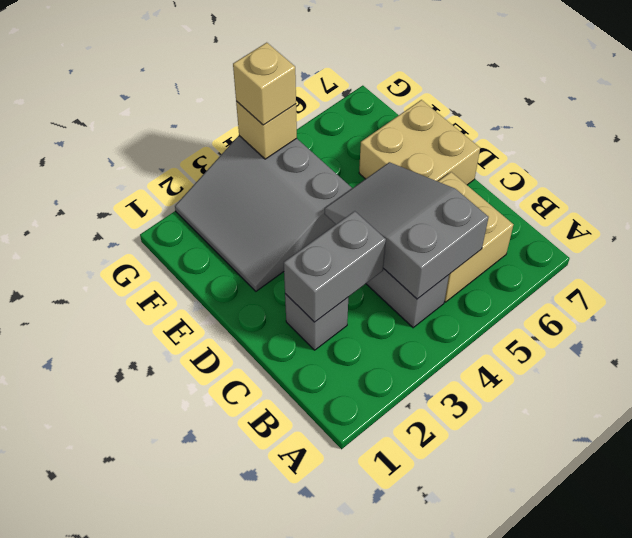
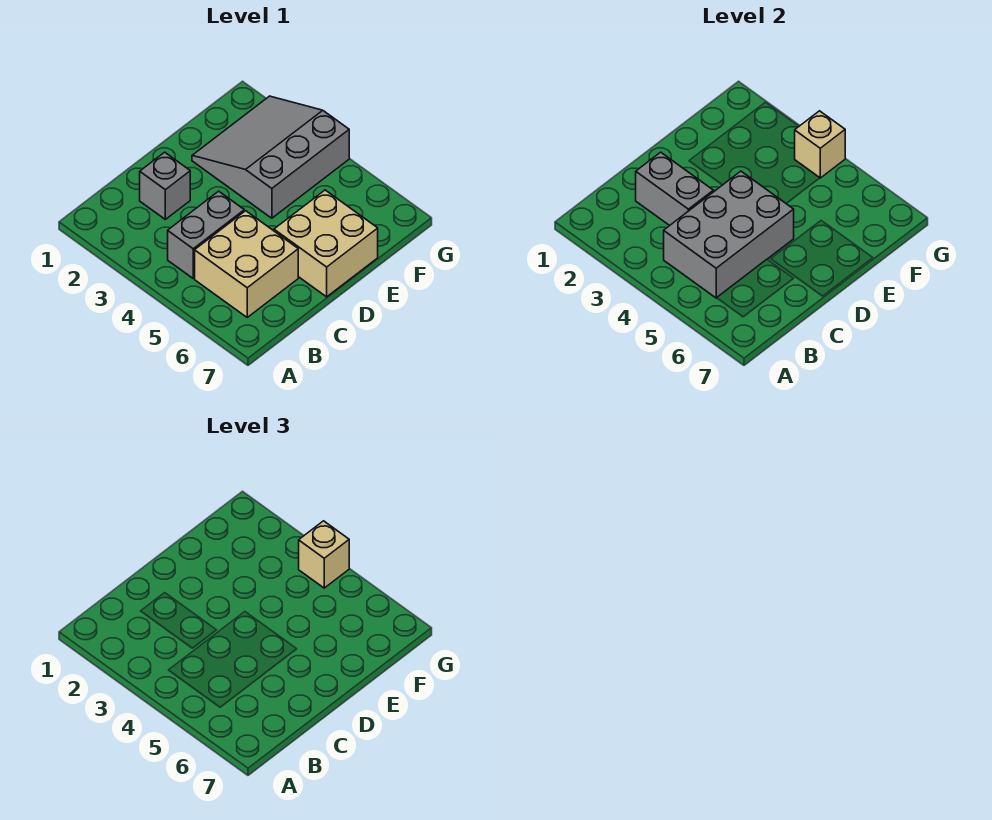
grey 2x3 slope [325,162,489,299] -> grey 2x3 brick [664,171,794,298]

